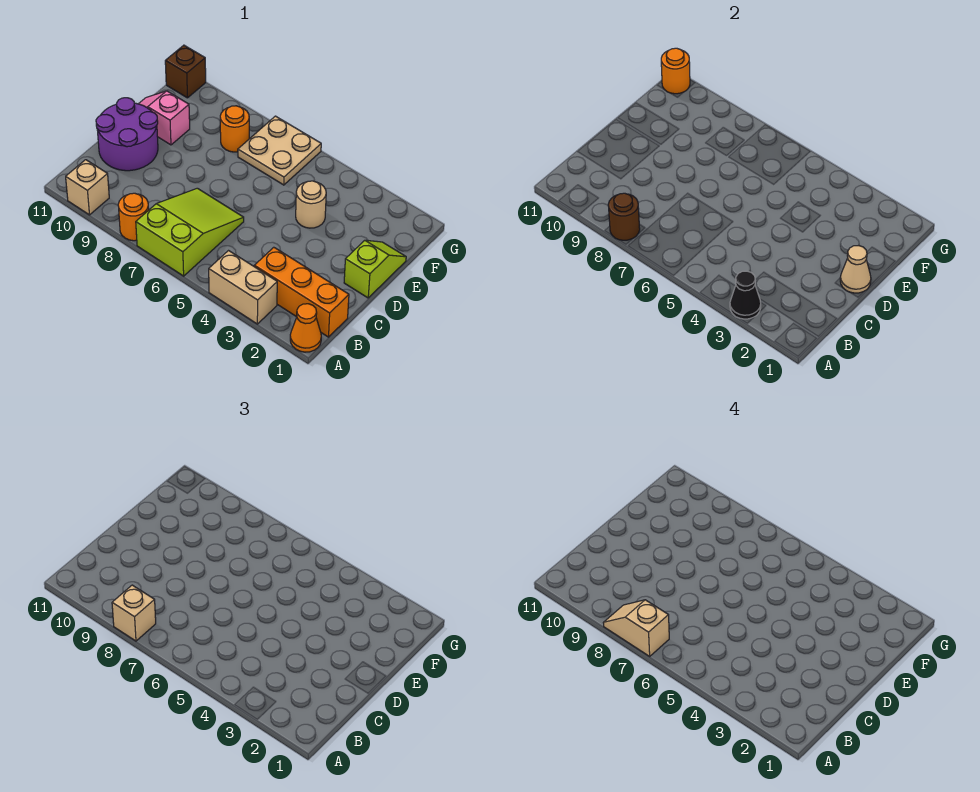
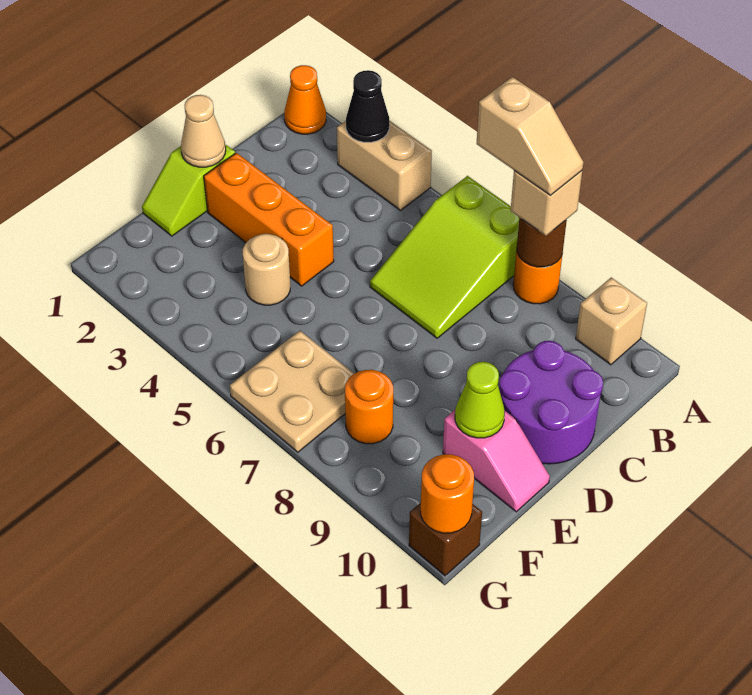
orange 1x3 brick [254,247,349,337] -> orange 1x3 brick moved to [204,153,334,286]
none -> lime 1x1 cone [455,362,505,438]

